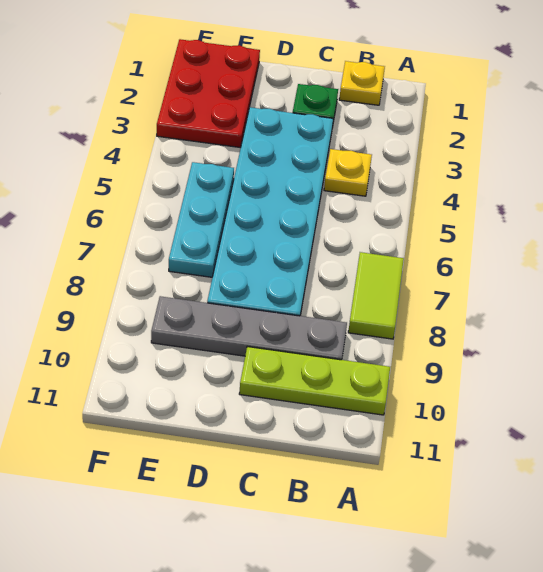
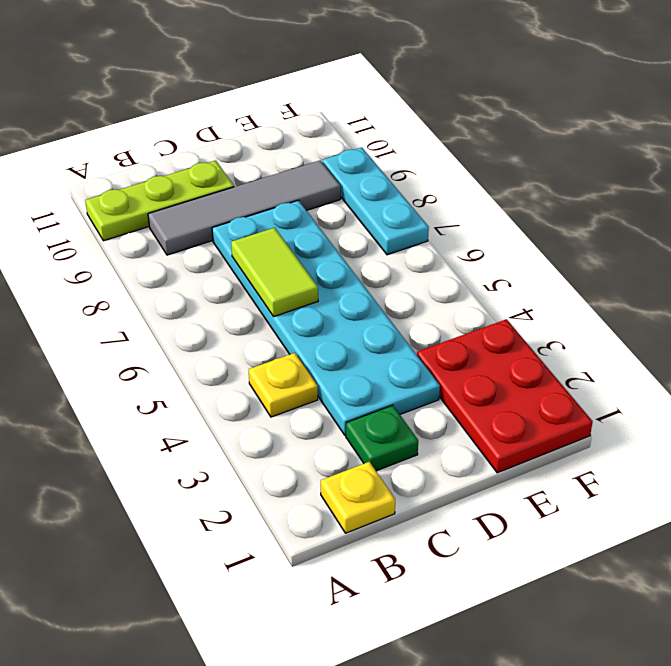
lime 1x2 tile [348,252,404,339] -> lime 1x2 tile moved to [231,228,318,317]
grey 1x4 plate [151,296,347,360] -> grey 1x4 tile [148,160,341,255]
cyan 1x3 plate [169,162,234,277] -> cyan 1x3 plate moved to [322,148,429,255]

